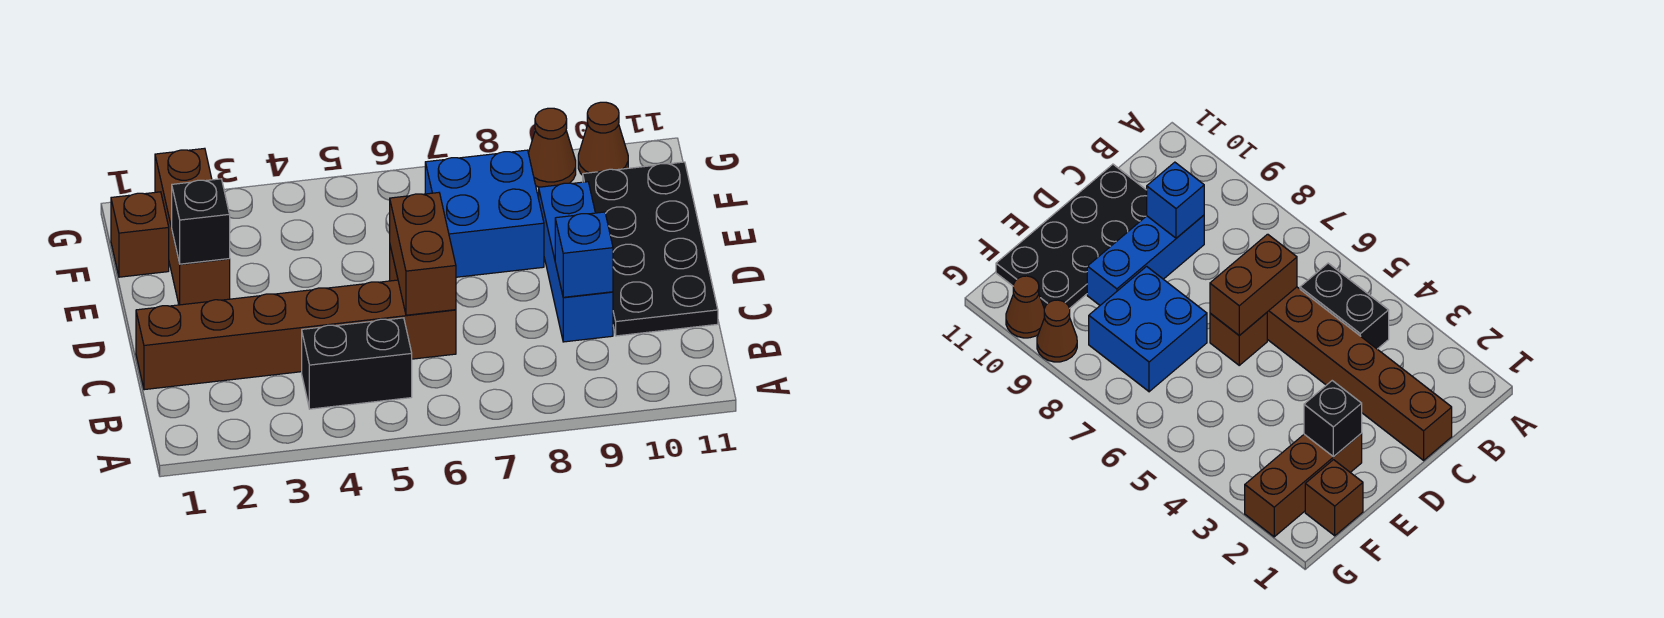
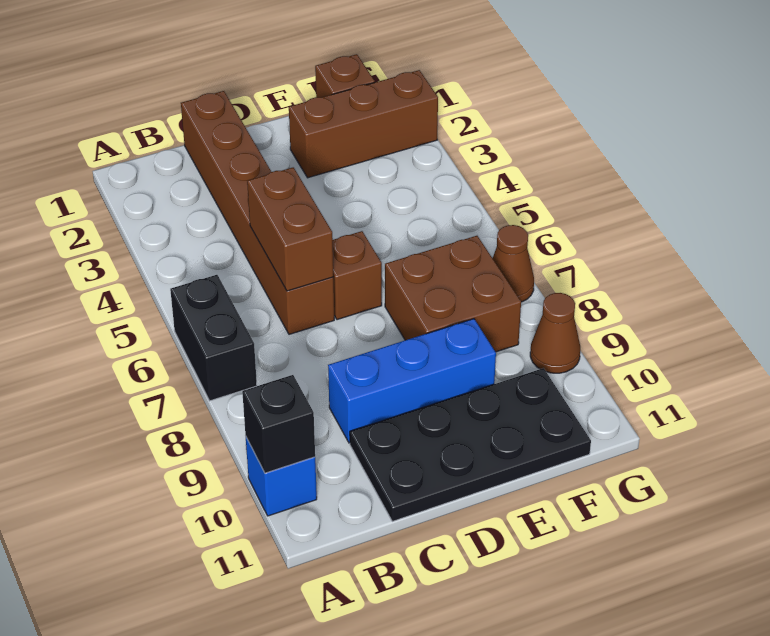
black 1x2 brick [302,318,412,409] -> black 1x2 brick moved to [170,275,257,401]
brown 1x2 brick [390,193,456,315] -> brown 1x2 brick turned to [247,167,333,291]
blue 1x1 brick [555,212,613,297] -> blue 1x1 brick moved to [246,438,317,516]
black 1x1 brick [172,179,230,264] -> black 1x1 brick moved to [242,375,315,473]
blue 2x2 brick [425,150,544,277] -> brown 2x2 brick [385,236,521,352]
brown 1x1 cone [578,102,628,175] -> brown 1x1 cone moved to [493,225,534,302]

